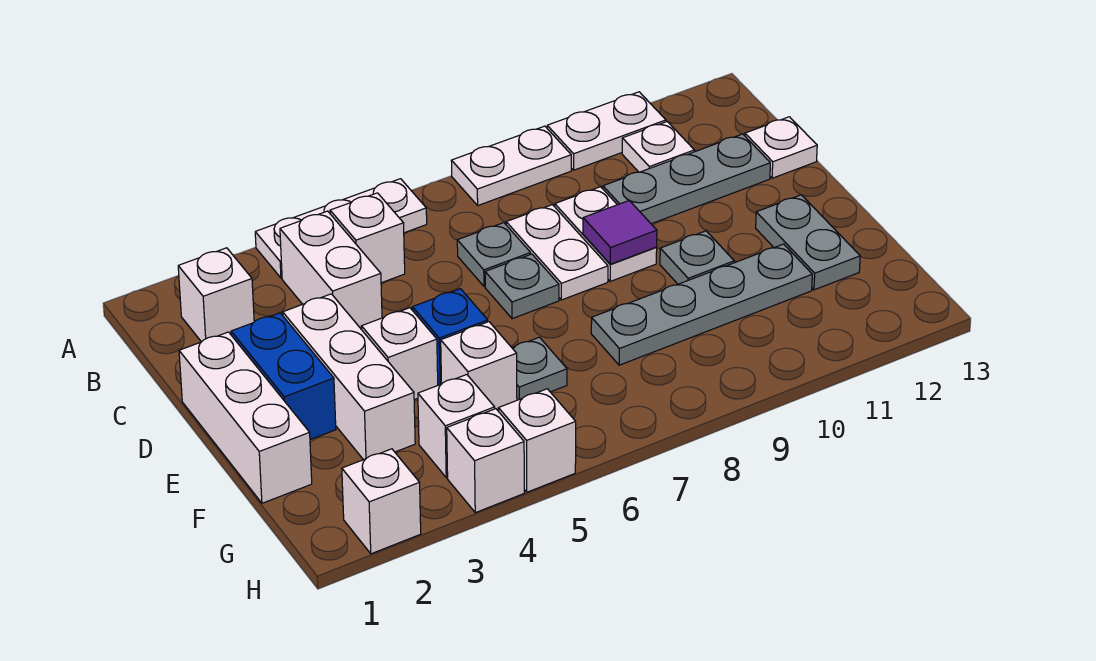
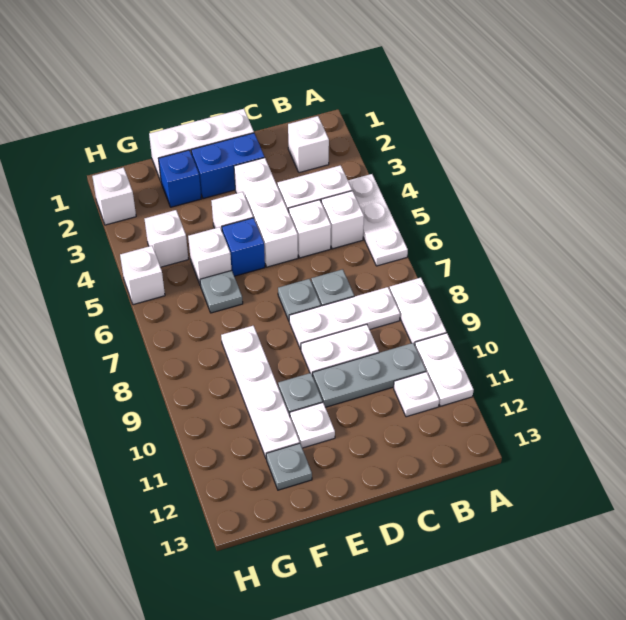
white 1x2 plate [506,205,608,300] -> white 1x3 plate [289,287,400,349]
grey 1x3 plate [603,134,770,224] -> grey 1x3 plate turned to [313,343,426,407]
white 1x1 plate [745,117,817,178] -> white 1x1 plate moved to [290,402,335,448]
white 1x3 brick [283,294,415,460] -> white 1x3 brick turned to [234,158,298,267]
purple 1x1 tile [583,201,657,264] -> none
grey 1x2 plate [756,195,860,290] -> grey 1x1 plate [266,443,312,490]
none -> blue 1x1 brick [158,150,201,207]
grey 1x4 plate [591,244,812,365] -> white 1x4 plate [221,326,300,458]
white 1x1 brick [447,409,524,513] -> white 1x1 brick moved to [288,200,331,258]

